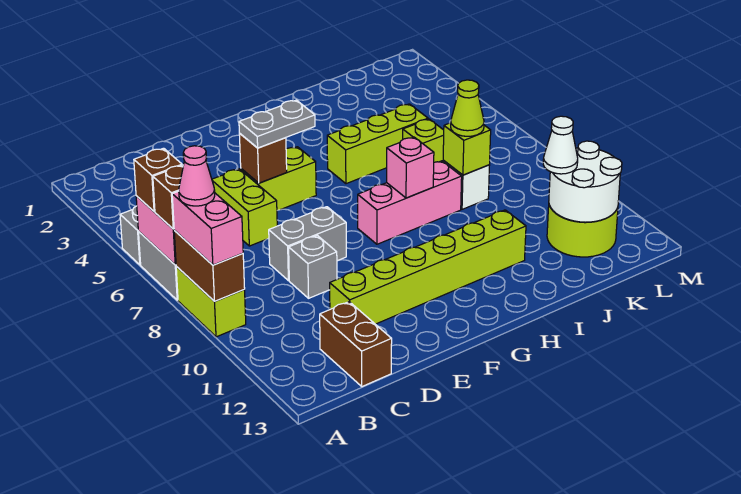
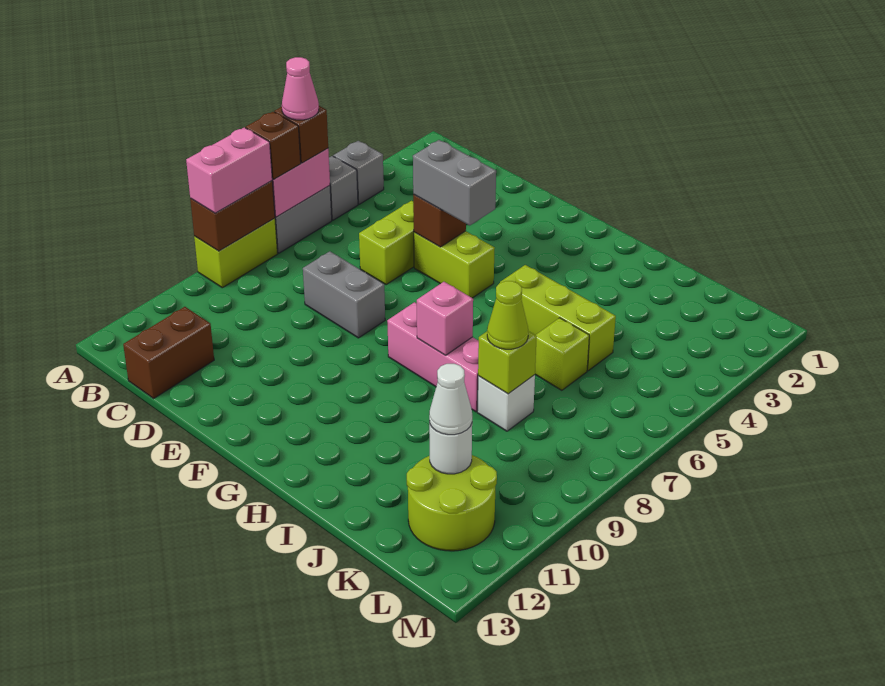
pink 1x1 cone [179,146,215,206] -> pink 1x1 cone moved to [282,57,319,120]
grey 1x1 brick [289,235,337,298] -> grey 1x1 brick moved to [333,141,384,204]
lime 1x6 brick [330,210,526,324] -> none
grey 1x2 plate [239,100,315,148] -> grey 1x2 brick [413,140,496,225]
white 2x2 round brick [549,141,622,222] -> white 1x1 round brick [429,421,472,474]

